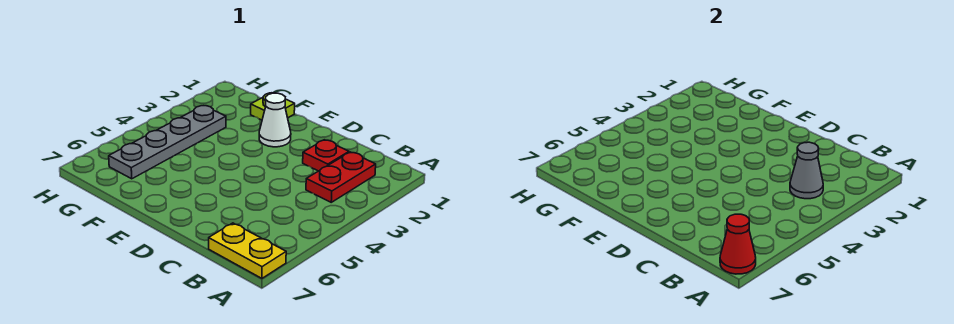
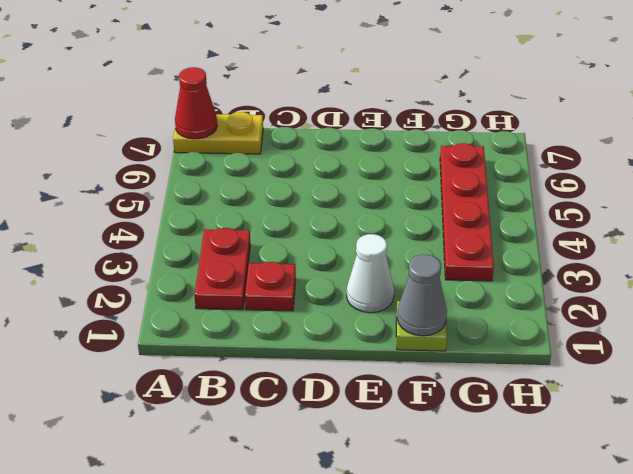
grey 1x1 cone [790,142,823,199] -> grey 1x1 cone moved to [397,254,447,336]
grey 1x4 plate [109,106,226,179] -> red 1x4 plate [440,143,494,281]

